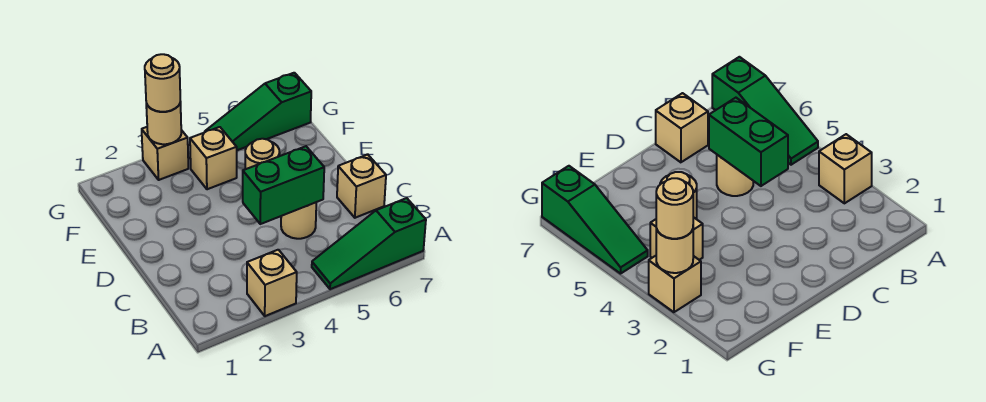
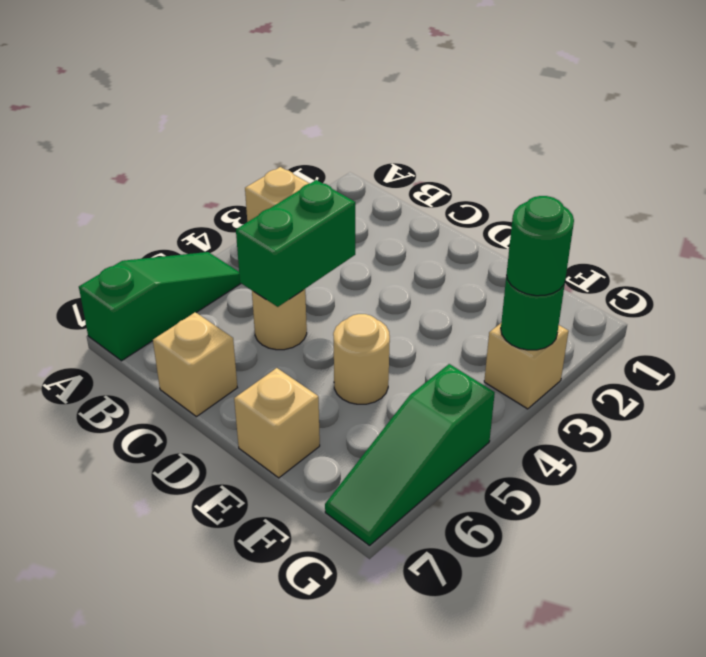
tan 1x1 brick [190,127,237,189] -> tan 1x1 brick moved to [234,368,320,478]
tan 1x1 round brick [146,102,181,144] -> green 1x1 round brick [501,275,565,350]
tan 1x1 round brick [145,54,181,112] -> green 1x1 round brick [507,196,574,296]
green 1x3 slope [205,73,311,150] -> green 1x3 slope turned to [325,364,495,545]

